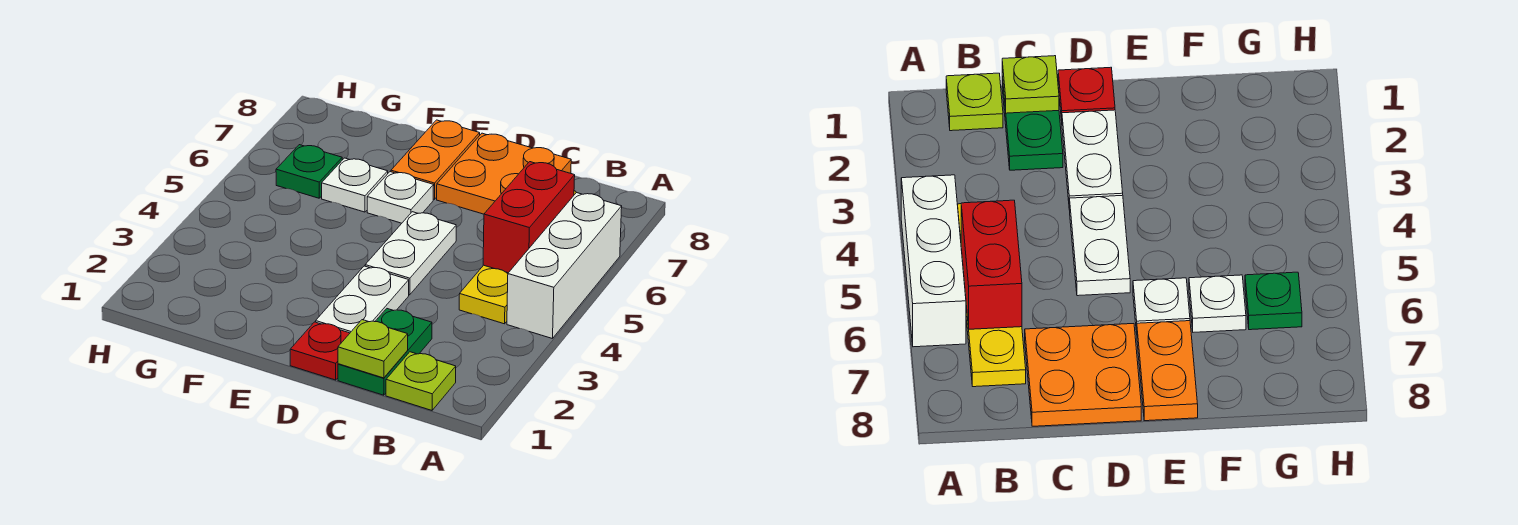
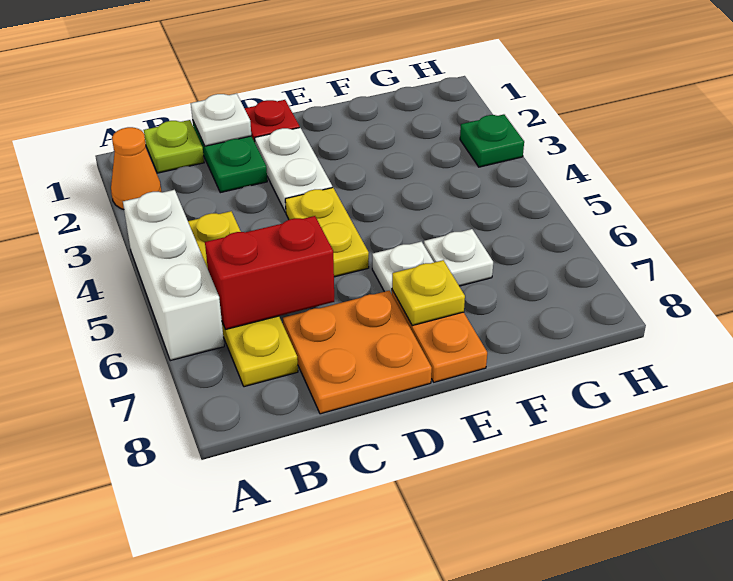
none -> orange 1x1 cone [111,127,161,209]
red 1x2 brick [483,162,575,273] -> red 1x2 brick turned to [205,216,334,330]
lime 1x1 plate [338,320,408,378] -> white 1x1 plate [191,94,251,146]
white 1x2 plate [365,212,456,295] -> yellow 1x2 plate [285,188,369,277]
none -> yellow 1x1 plate [392,260,465,326]
green 1x1 plate [276,145,342,198] -> green 1x1 plate moved to [460,114,524,167]

